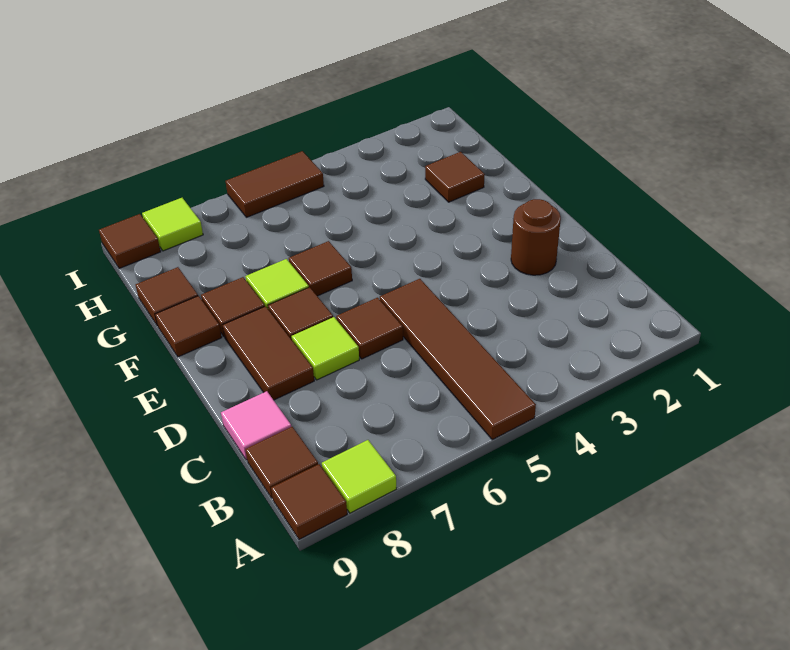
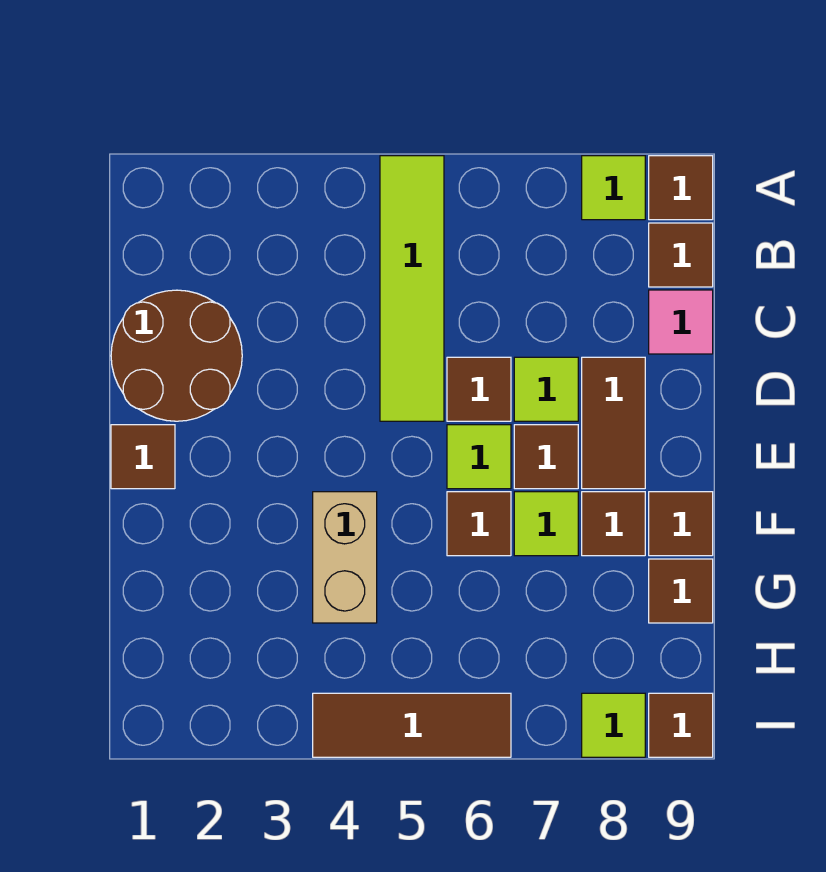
brown 1x4 tile [380,279,536,440] -> lime 1x4 tile [380,156,444,421]
brown 1x1 round brick [511,199,561,275] -> brown 2x2 round brick [111,290,242,421]
none -> lime 1x1 tile [447,425,511,489]
none -> tan 1x2 brick [313,492,377,623]
brown 1x1 tile [425,152,485,202] -> brown 1x1 tile moved to [111,425,175,489]
brown 1x2 tile [225,151,324,217] -> brown 1x3 tile [313,693,511,757]

